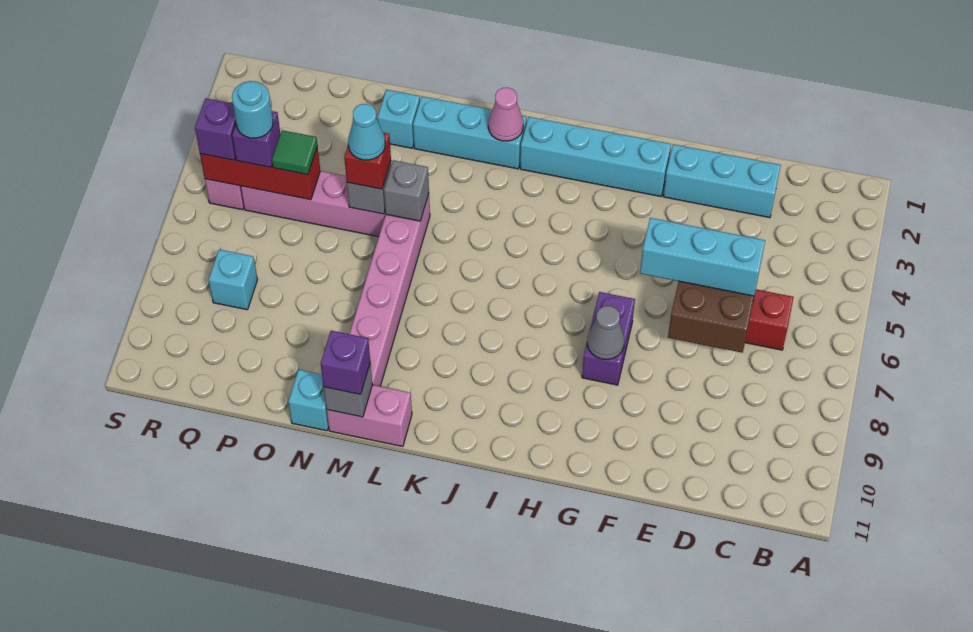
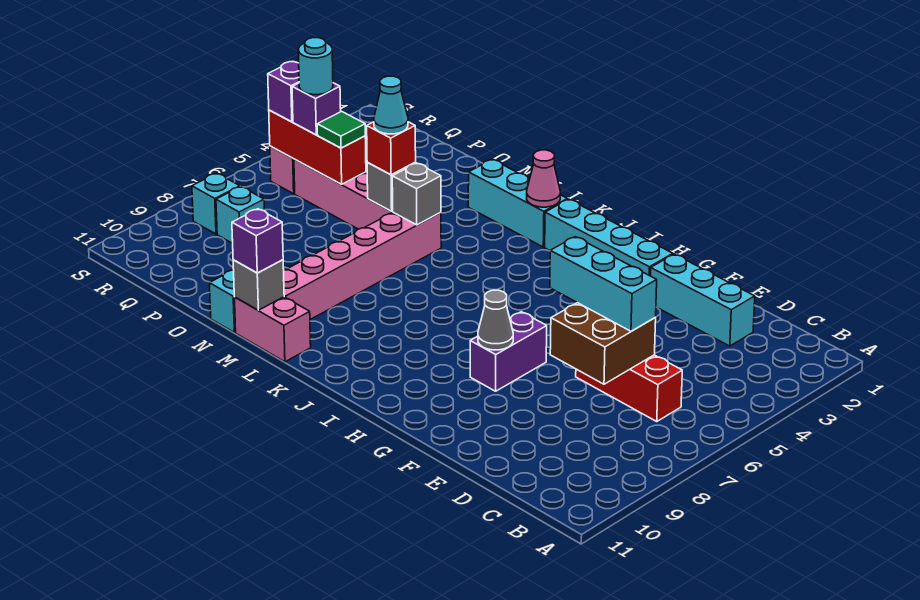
cyan 1x1 brick [377,90,420,148] -> cyan 1x1 brick moved to [192,173,240,234]

